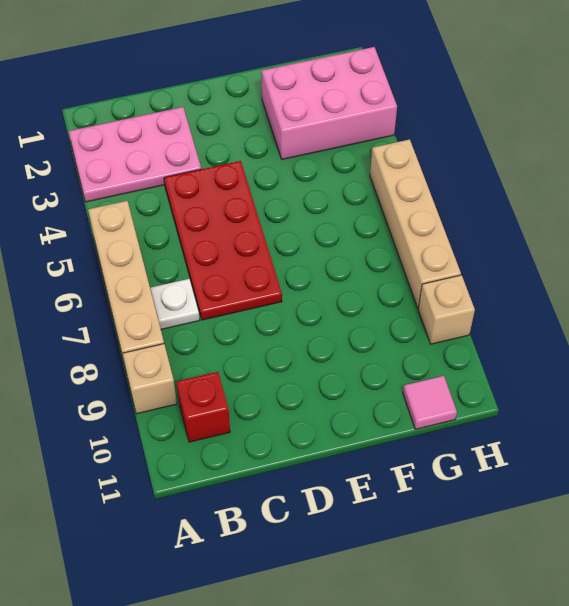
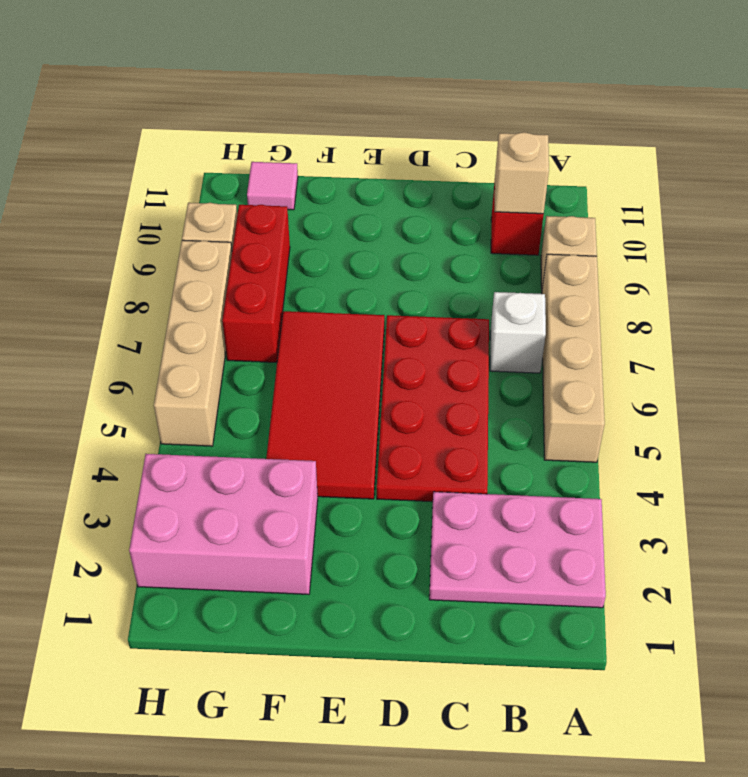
white 1x1 plate [150,279,200,329] -> white 1x1 brick [490,292,546,373]
none -> tan 1x1 brick [495,132,549,214]
none -> red 2x4 tile [266,311,384,499]
none -> red 1x3 brick [222,205,290,363]

